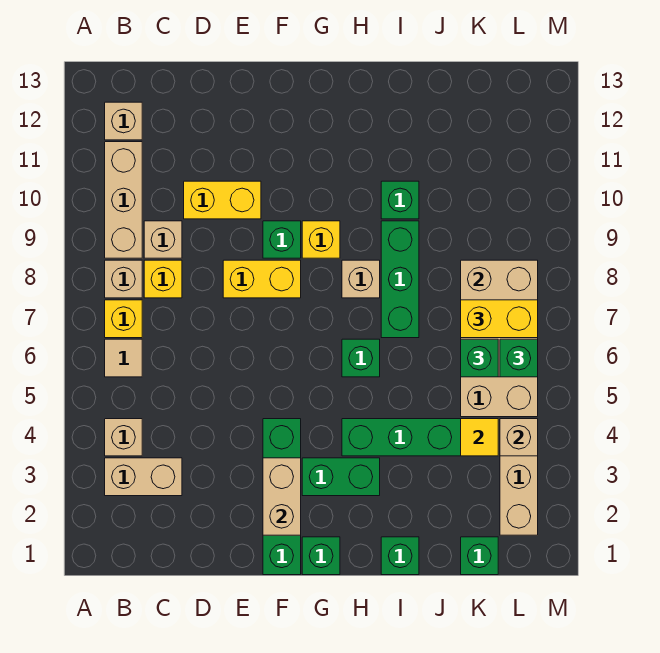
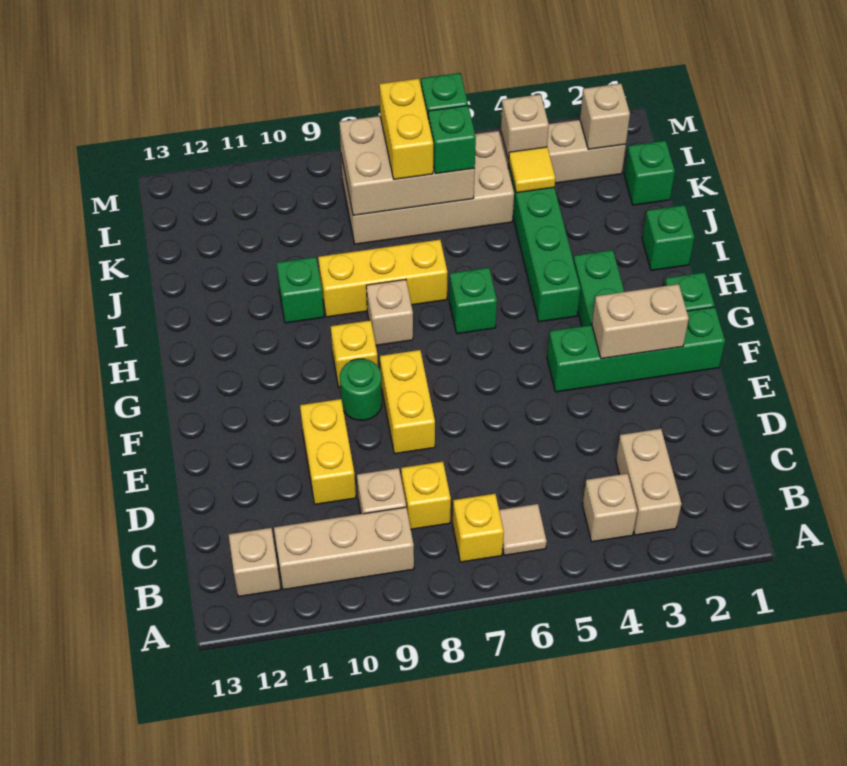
tan 1x1 brick [105,260,142,298] -> tan 1x1 brick moved to [580,84,630,149]
green 1x1 brick [263,221,301,258] -> green 1x1 round brick [340,359,382,420]
green 1x3 brick [381,221,419,338] -> yellow 1x3 brick [318,240,447,317]

